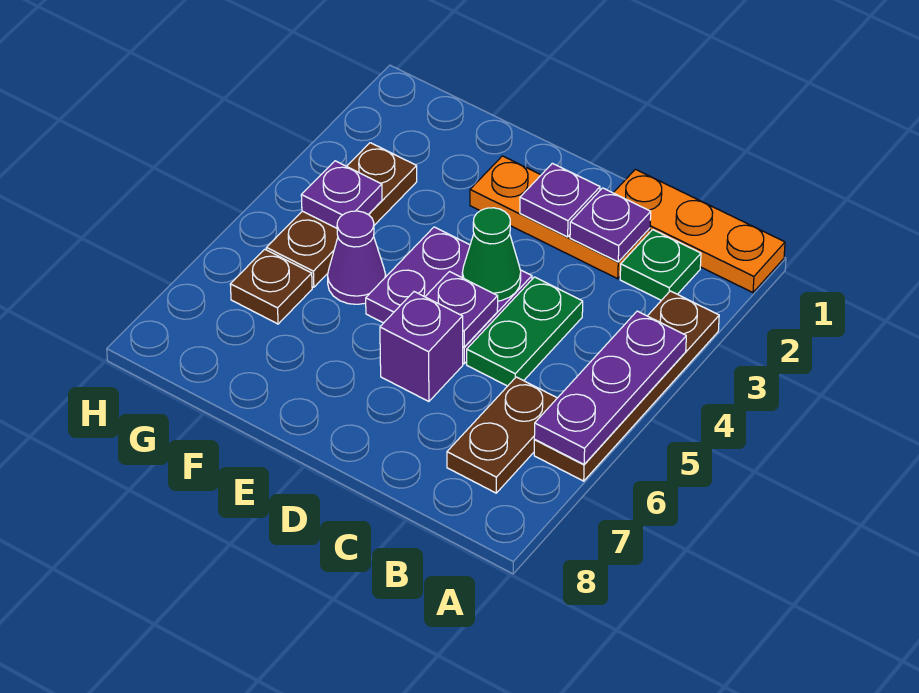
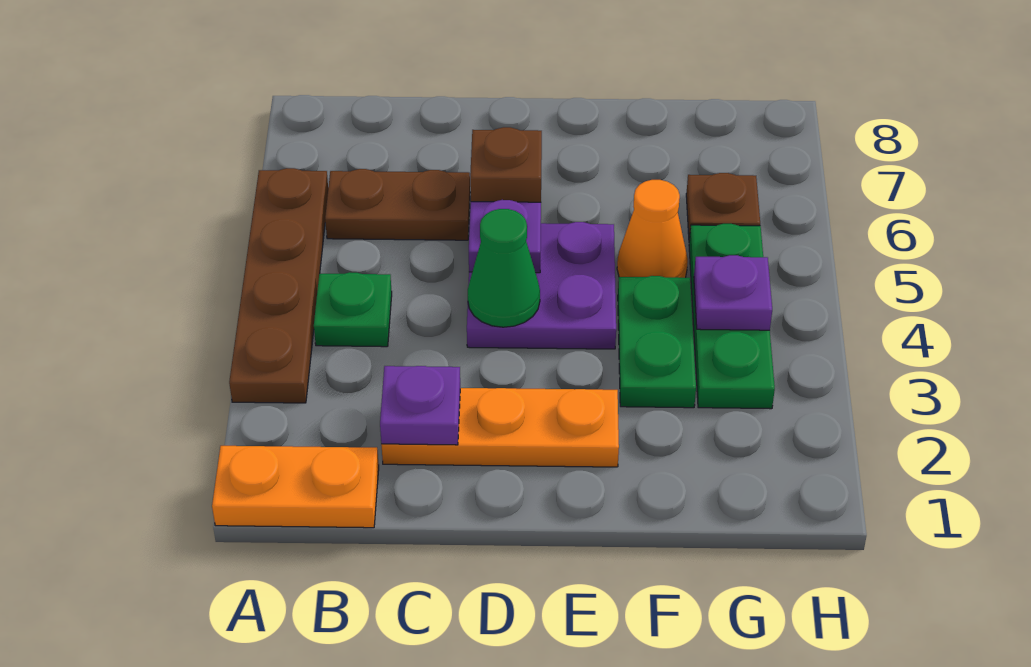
orange 1x3 plate [614,169,785,293] -> orange 1x2 plate [212,446,379,528]
purple 1x3 plate [534,311,686,464] -> none
green 1x1 plate [620,230,701,300] -> green 1x1 plate moved to [314,272,392,347]
brown 1x2 plate [447,377,557,493] -> brown 1x2 plate turned to [325,169,470,240]
green 1x2 plate [467,277,583,386] -> green 1x2 plate moved to [618,276,696,408]
purple 1x1 plate [520,163,600,237] -> none
purple 1x1 brick [380,292,463,401] -> brown 1x1 brick [470,127,542,202]
purple 1x1 cone [328,211,386,304] -> orange 1x1 cone [617,180,688,278]
brown 1x3 plate [266,143,417,287] -> green 1x3 plate [689,224,775,409]

